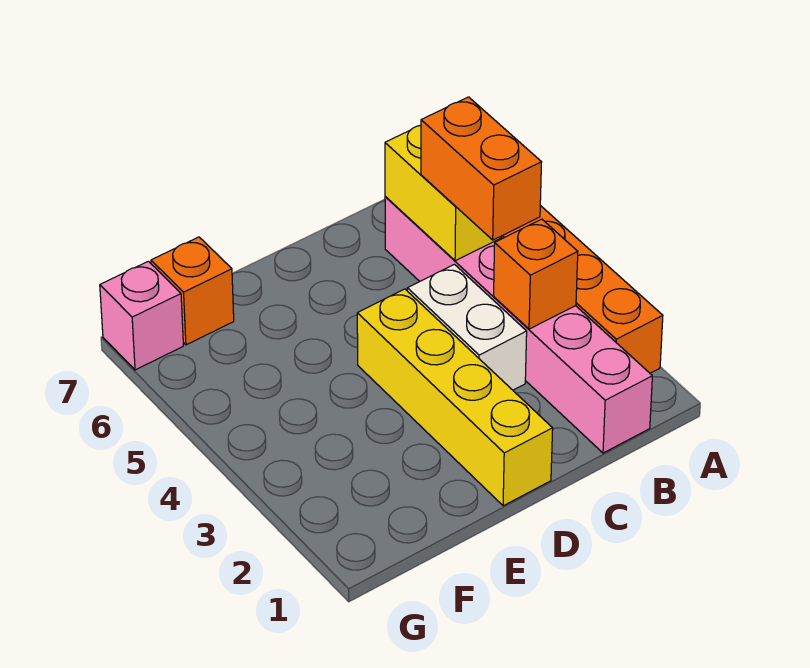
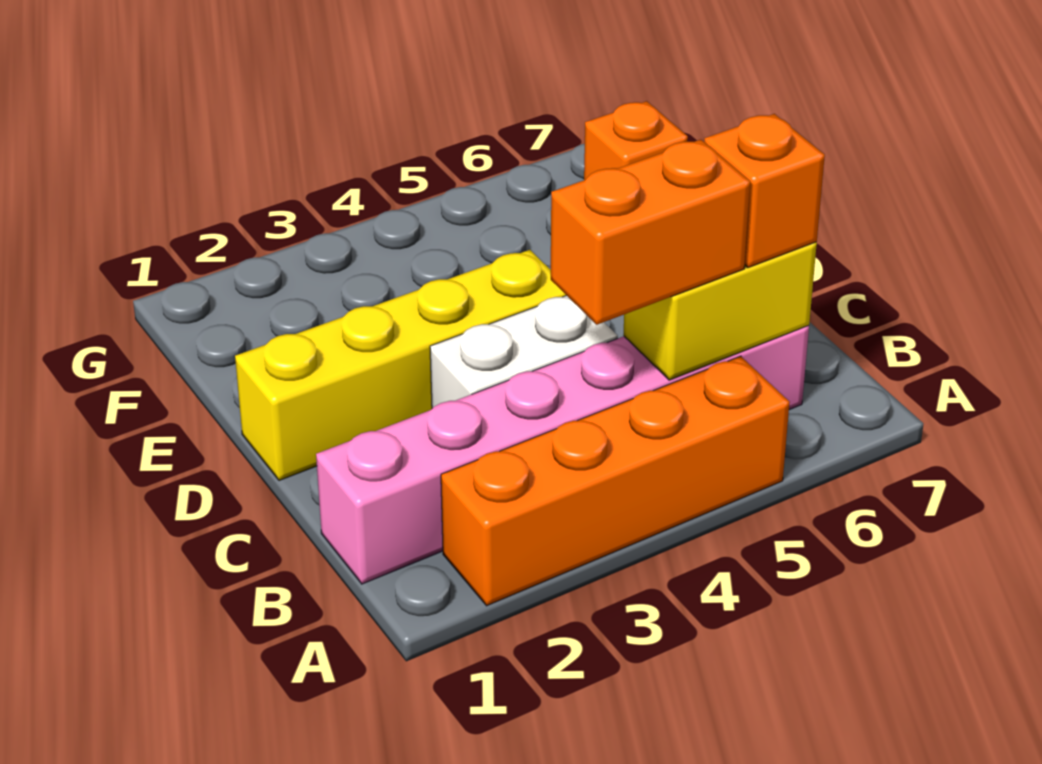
orange 1x1 brick [494,219,578,329] -> orange 1x1 brick moved to [704,114,825,267]
pink 1x1 brick [100,261,183,370] -> none

